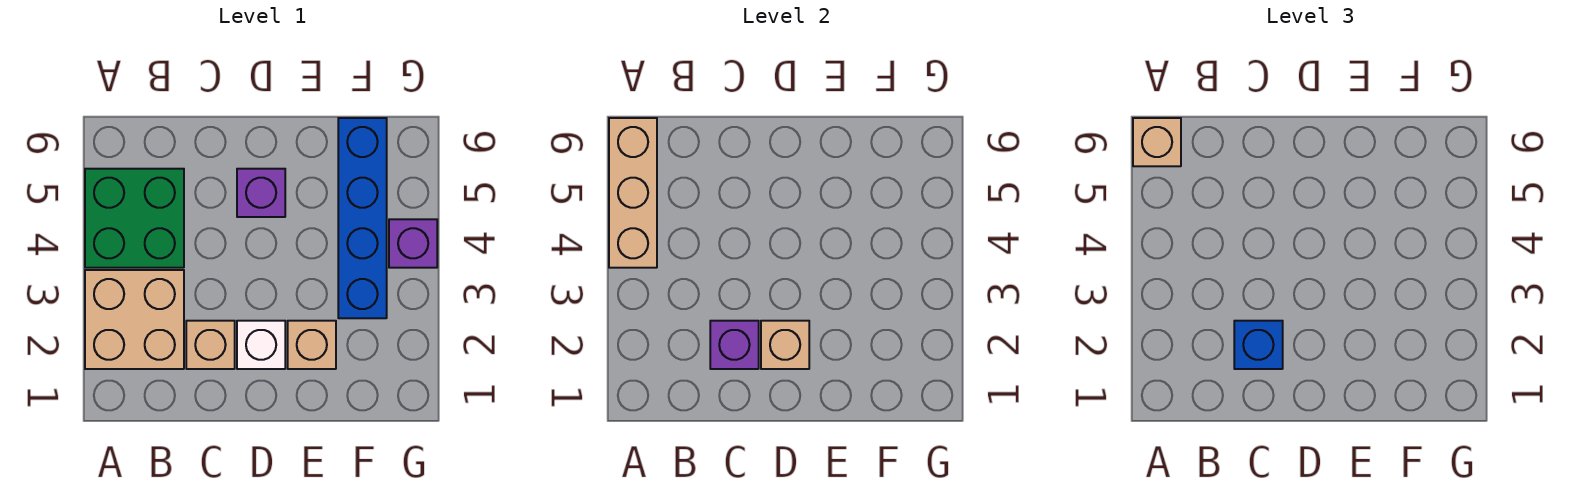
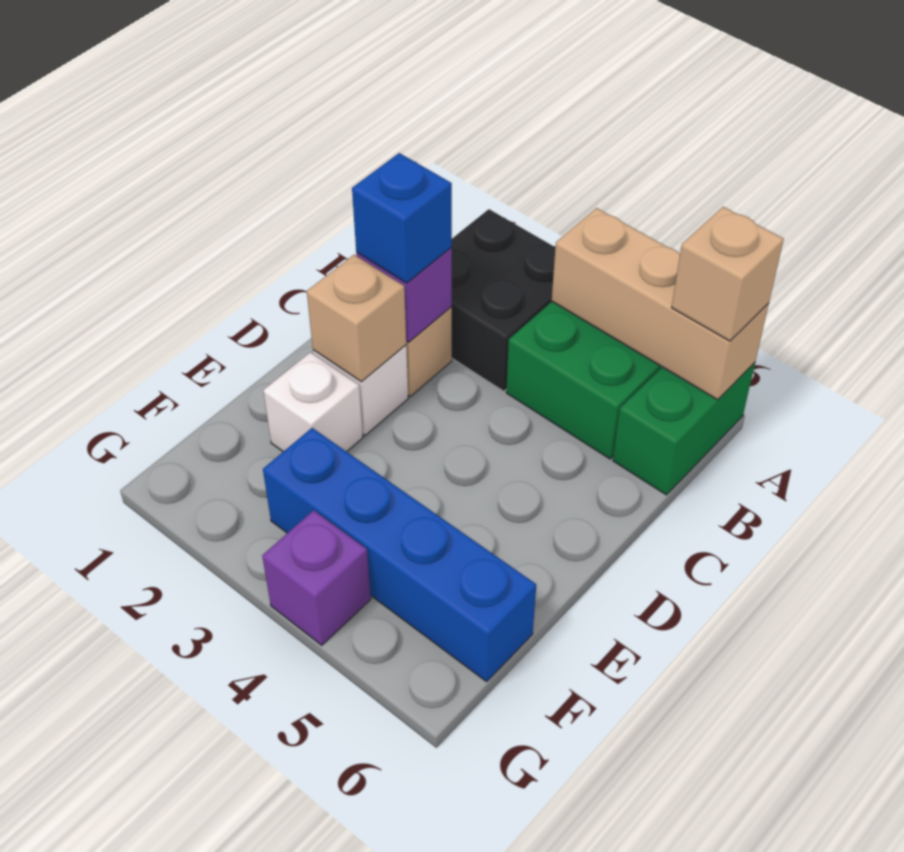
tan 2x2 brick [85,270,184,369] -> black 2x2 brick [451,209,555,391]
none -> green 1x2 brick [613,363,755,495]
purple 1x1 brick [237,169,285,217] -> none
tan 1x1 brick [288,321,336,369] -> white 1x1 brick [263,352,363,452]

